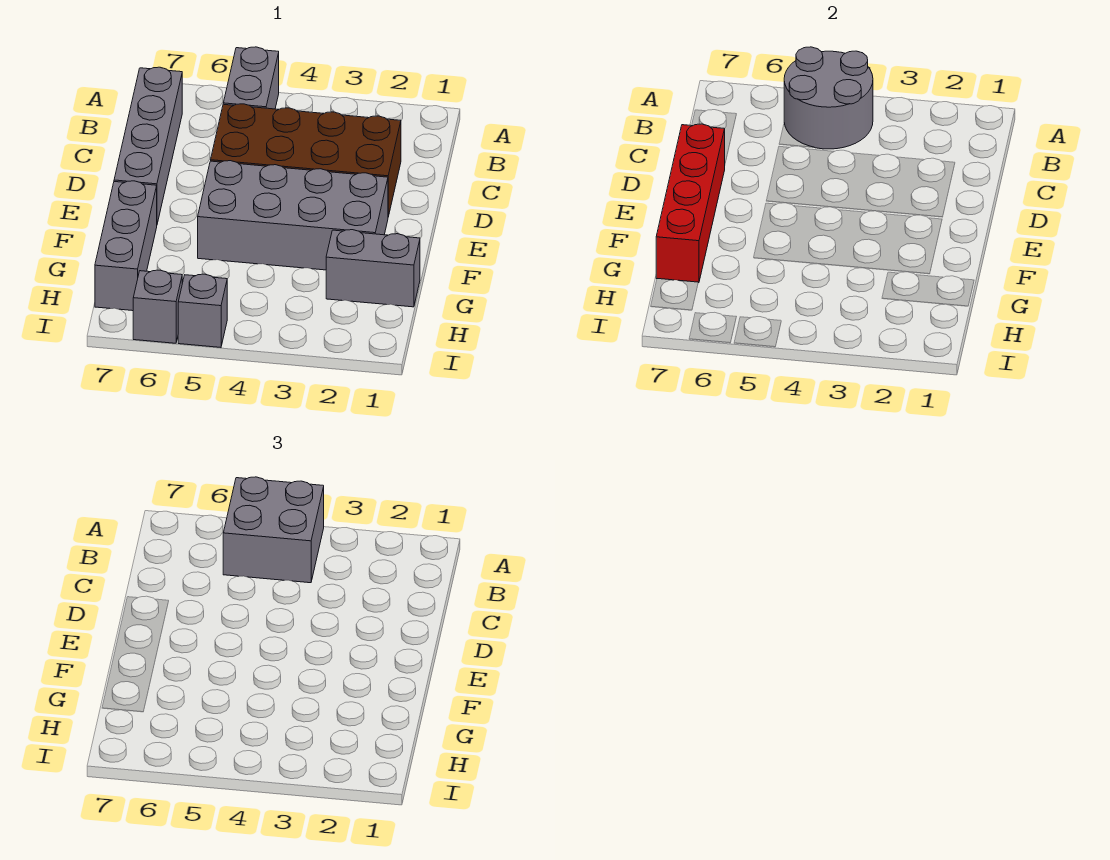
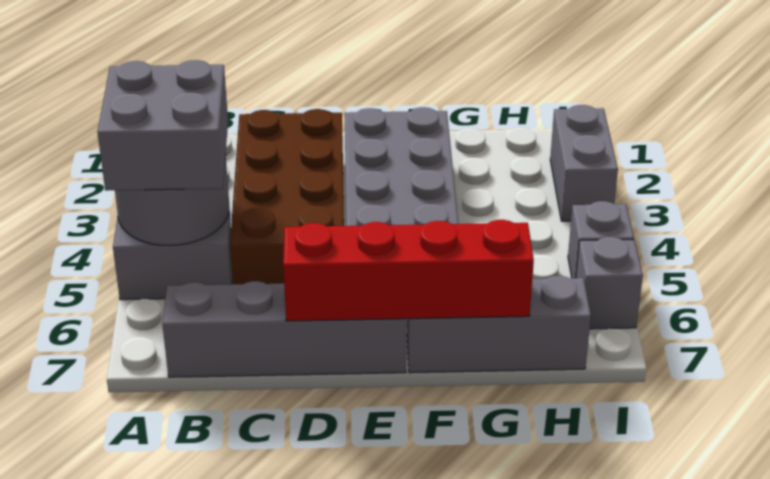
grey 1x2 brick [326,230,420,307] -> grey 1x2 brick moved to [550,105,618,221]

